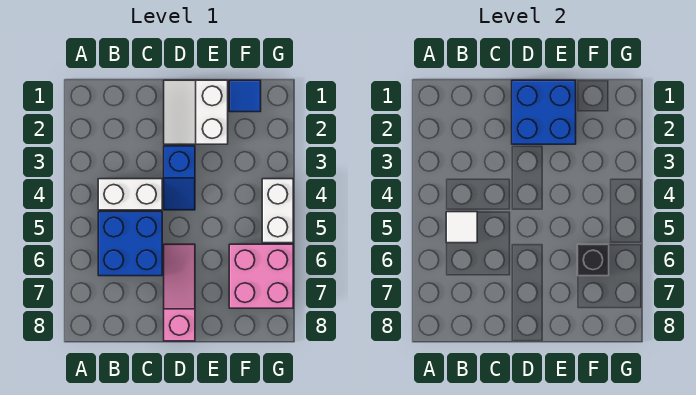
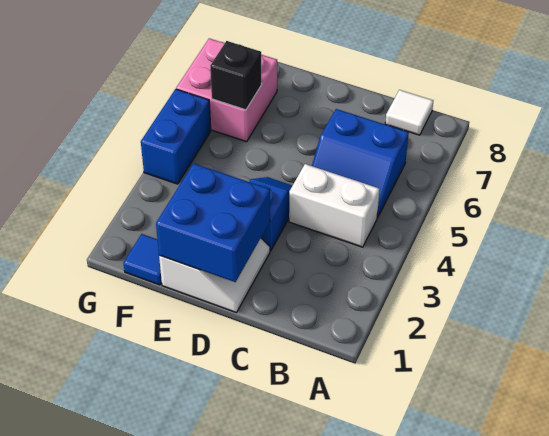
blue 2x2 brick [98,212,162,276] -> blue 2x2 slope [312,109,409,218]
white 1x1 tile [446,212,477,243] -> white 1x1 tile moved to [385,90,433,135]
pink 1x3 slope [164,244,195,341] -> none
white 1x2 brick [262,179,293,243] -> blue 1x2 brick [141,89,211,184]

